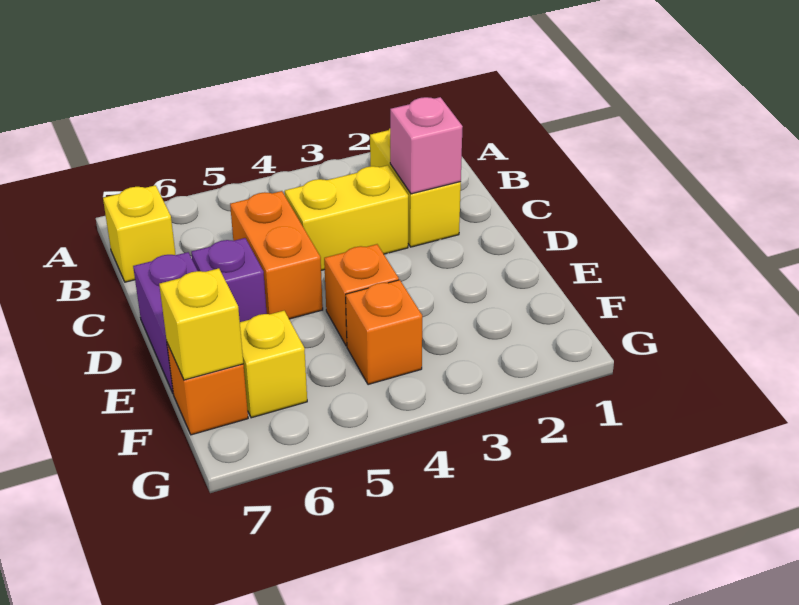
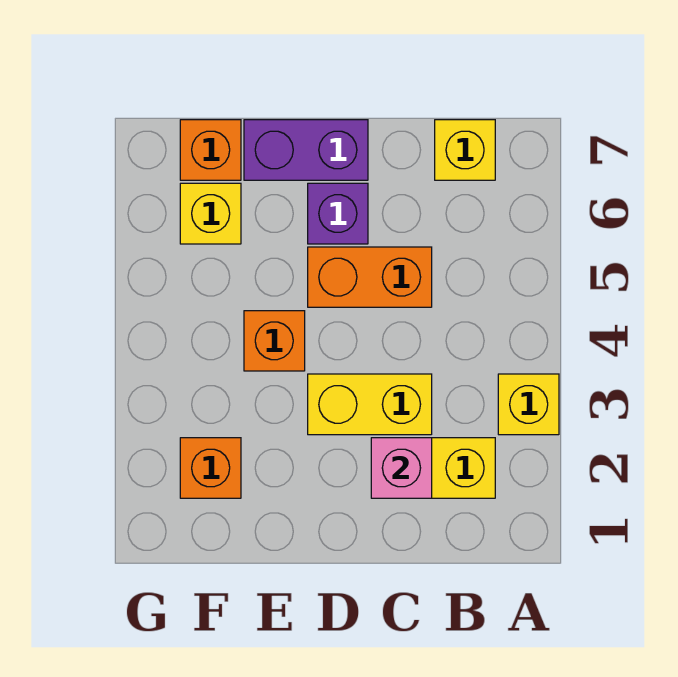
yellow 1x2 brick [285,165,408,270] -> yellow 1x2 brick turned to [308,374,432,435]
orange 1x1 brick [346,280,422,385] -> orange 1x1 brick moved to [180,438,241,498]
yellow 1x1 brick [159,268,243,380] -> yellow 1x1 brick moved to [498,374,559,435]

